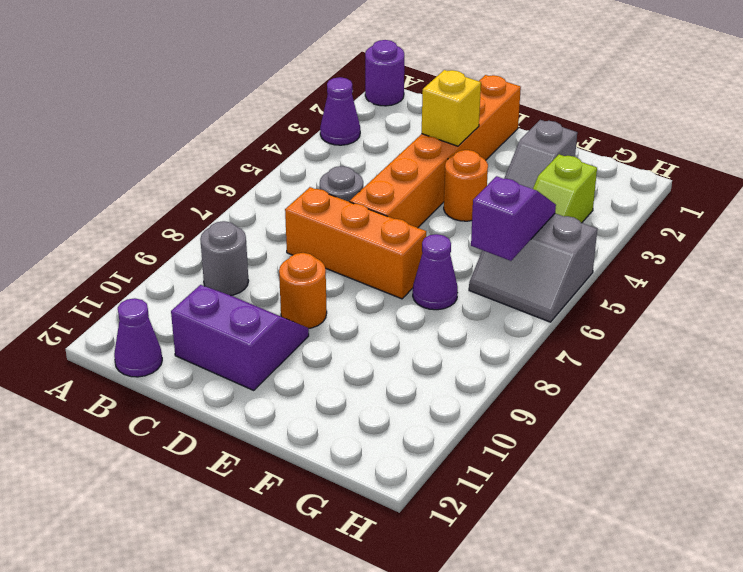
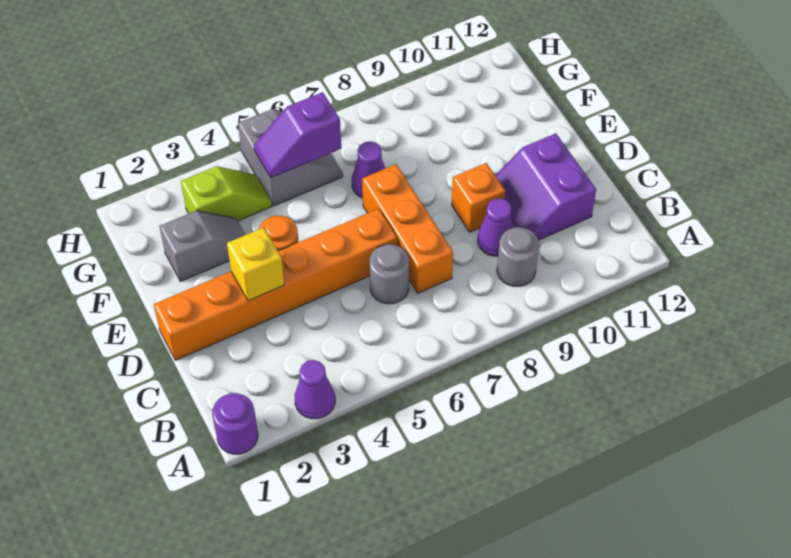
purple 1x1 cone [114,298,162,377] -> purple 1x1 cone moved to [478,198,514,256]
orange 1x1 round brick [279,253,327,328] -> orange 1x1 brick [452,163,505,232]

